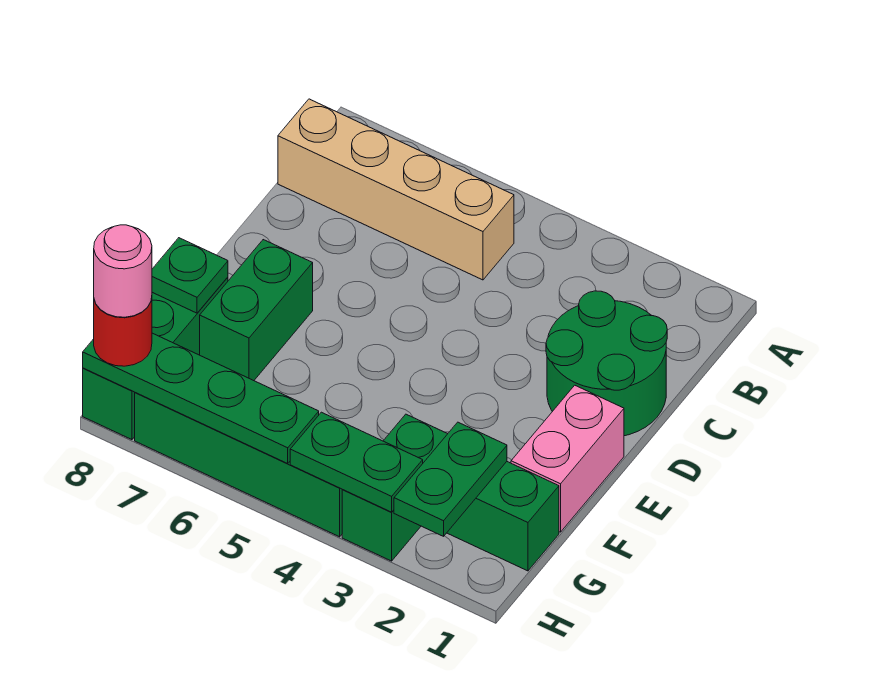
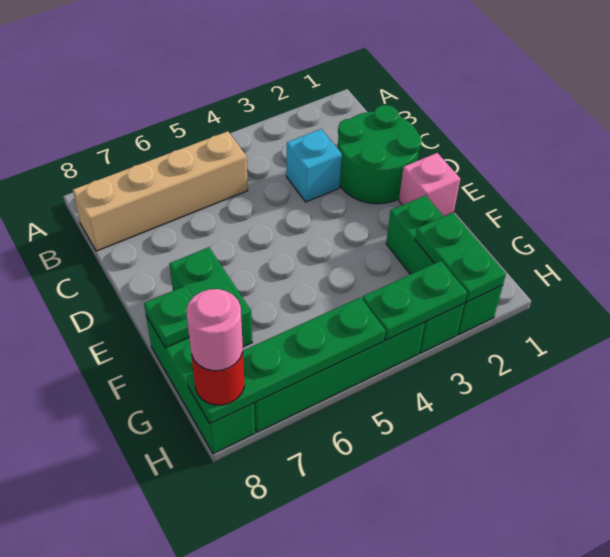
none -> cyan 1x1 brick [286,129,342,202]
pink 1x2 brick [511,385,624,532] -> pink 1x1 brick [399,153,460,216]
green 1x3 brick [384,414,559,571] -> green 1x3 brick turned to [386,195,503,335]

